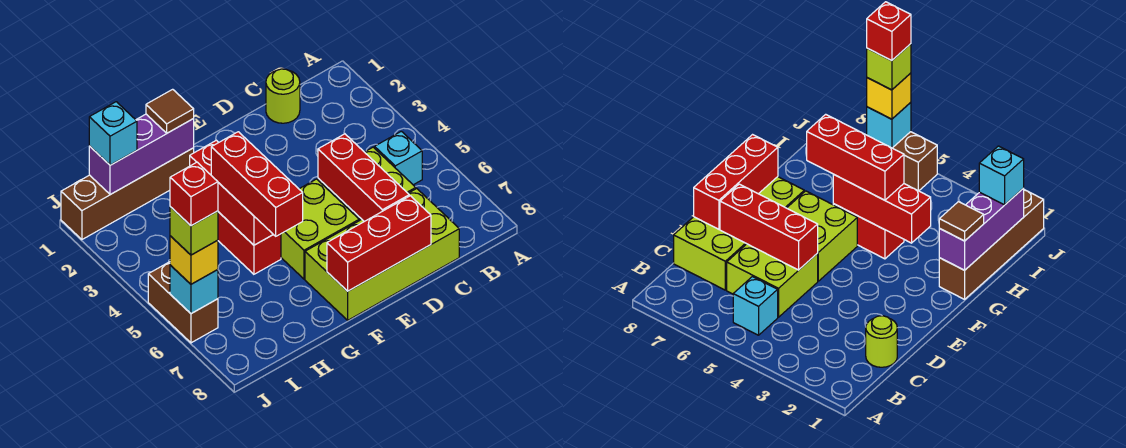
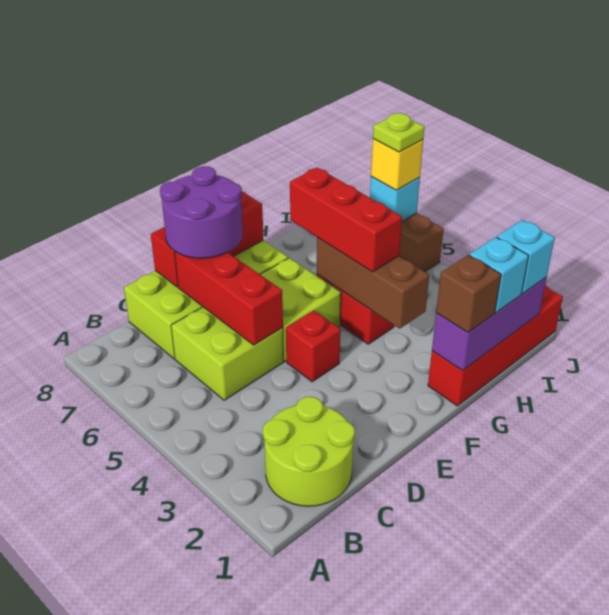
cyan 1x1 brick [375,131,422,185] -> cyan 1x1 brick moved to [469,237,529,313]
lime 1x1 round brick [266,69,300,123] -> lime 2x2 round brick [263,397,355,506]
none -> purple 2x2 round brick [160,166,243,258]
brown 1x4 brick [61,148,194,240] -> red 1x4 brick [428,285,563,406]
brown 1x1 tile [146,89,194,133] -> brown 1x1 brick [436,255,501,333]
red 1x3 brick [190,140,273,245] -> brown 1x3 brick [317,237,429,329]
lime 1x1 brick [170,207,218,255] -> lime 1x1 plate [373,113,424,152]
red 1x1 brick [170,162,218,226] -> red 1x1 brick moved to [286,311,341,382]

